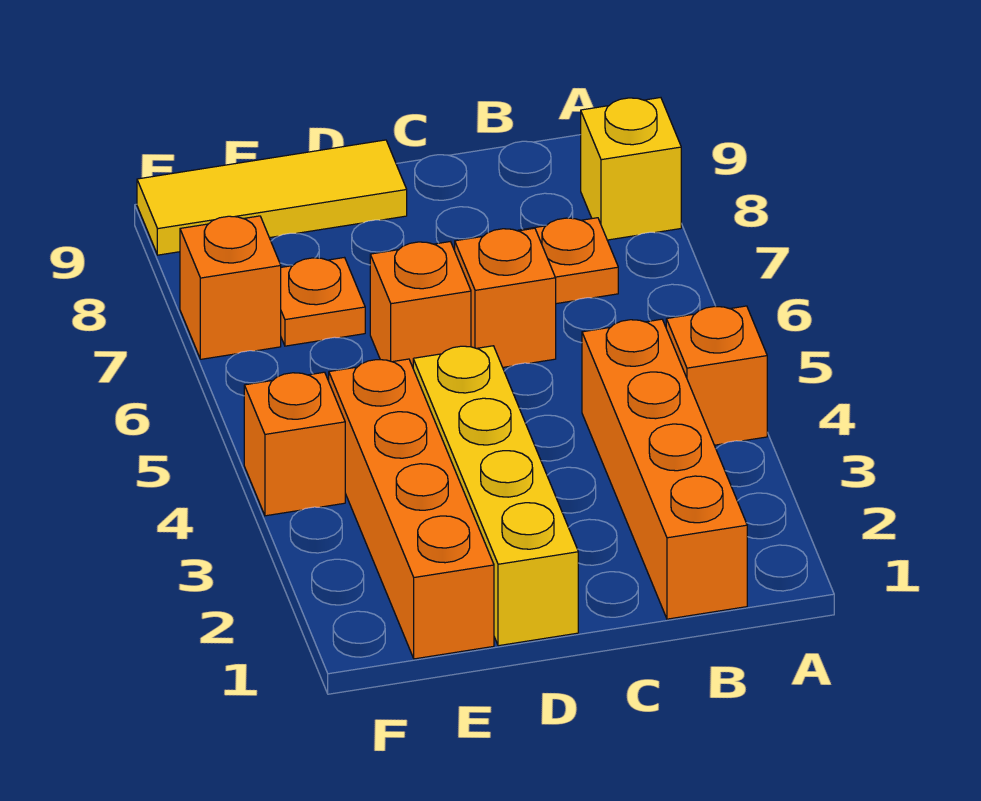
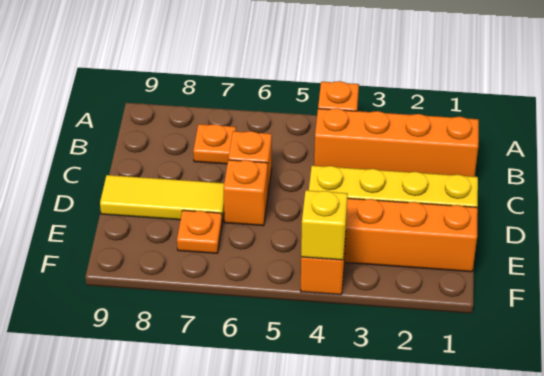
yellow 1x1 brick [581,98,681,240] -> yellow 1x1 brick moved to [301,190,348,260]
yellow 1x3 tile [137,140,407,255] -> yellow 1x3 tile turned to [100,175,224,222]
orange 1x1 brick [180,216,281,359] -> none

